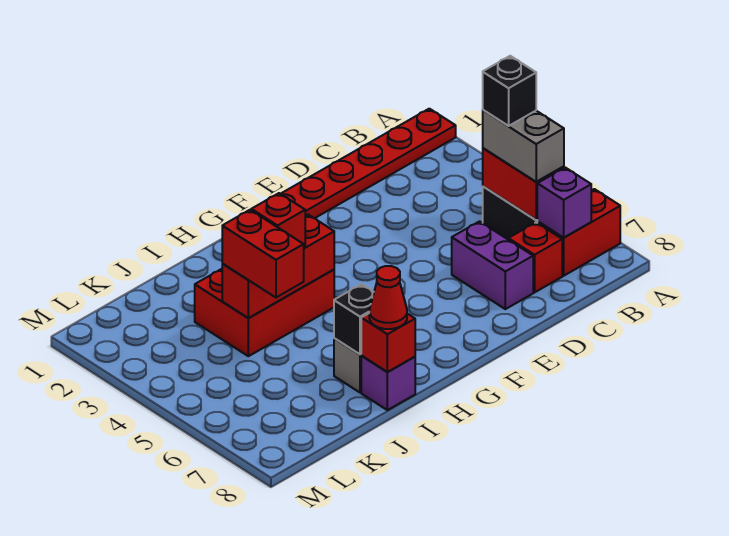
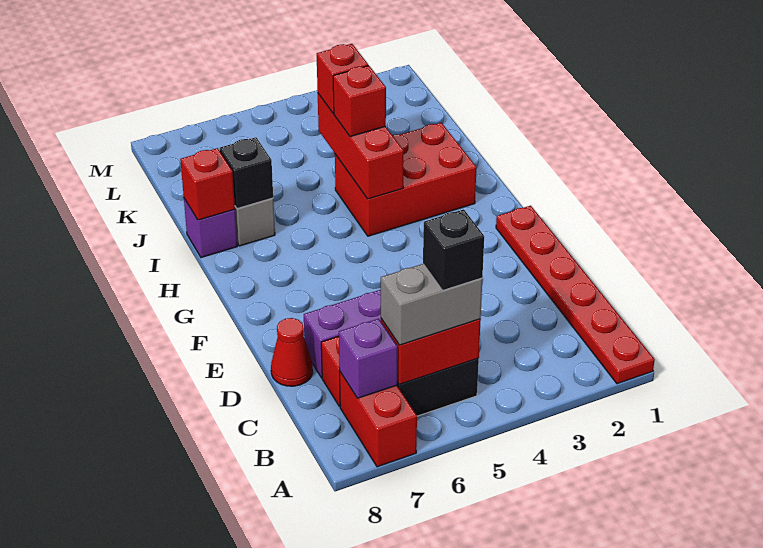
red 2x3 brick [195,269,334,356] -> red 2x3 brick turned to [335,123,476,236]
red 1x1 cone [369,266,407,329] -> red 1x1 cone moved to [271,318,313,386]
red 1x2 brick [222,210,304,297] -> red 1x1 brick [317,44,368,113]

